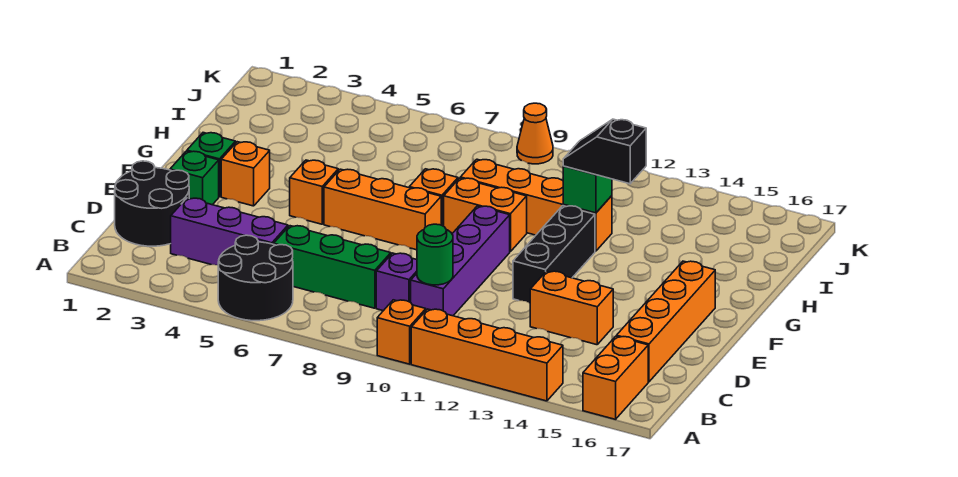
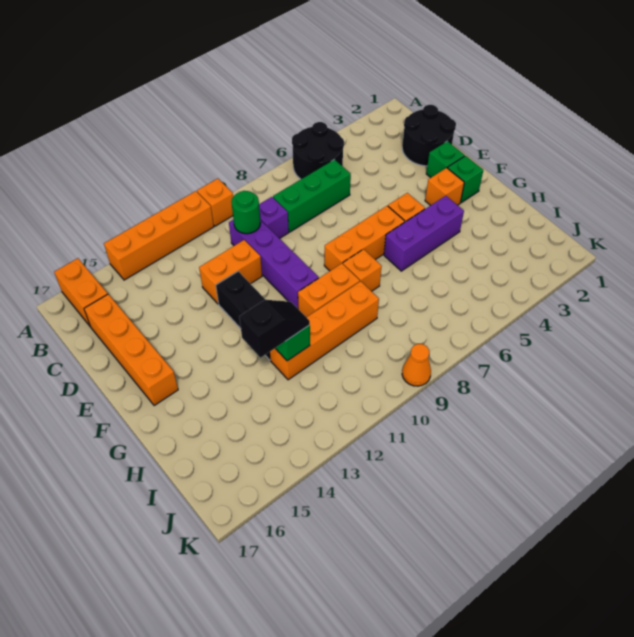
purple 1x3 brick [171,198,288,265] -> purple 1x3 brick moved to [384,196,464,271]
orange 1x2 brick [530,271,613,345] -> orange 1x2 brick moved to [199,240,262,304]

